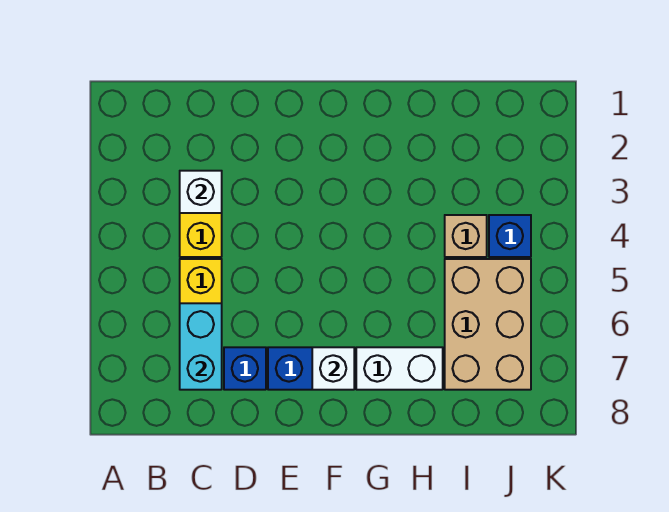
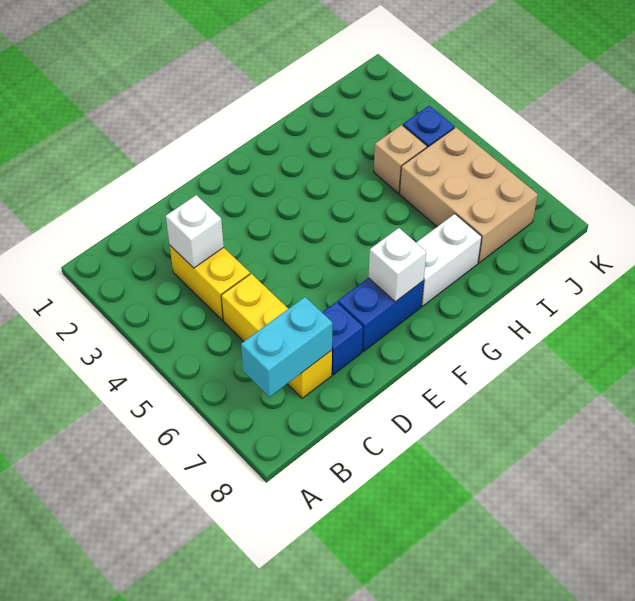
cyan 1x2 brick [180,303,222,390] -> cyan 1x2 brick turned to [241,297,332,397]

